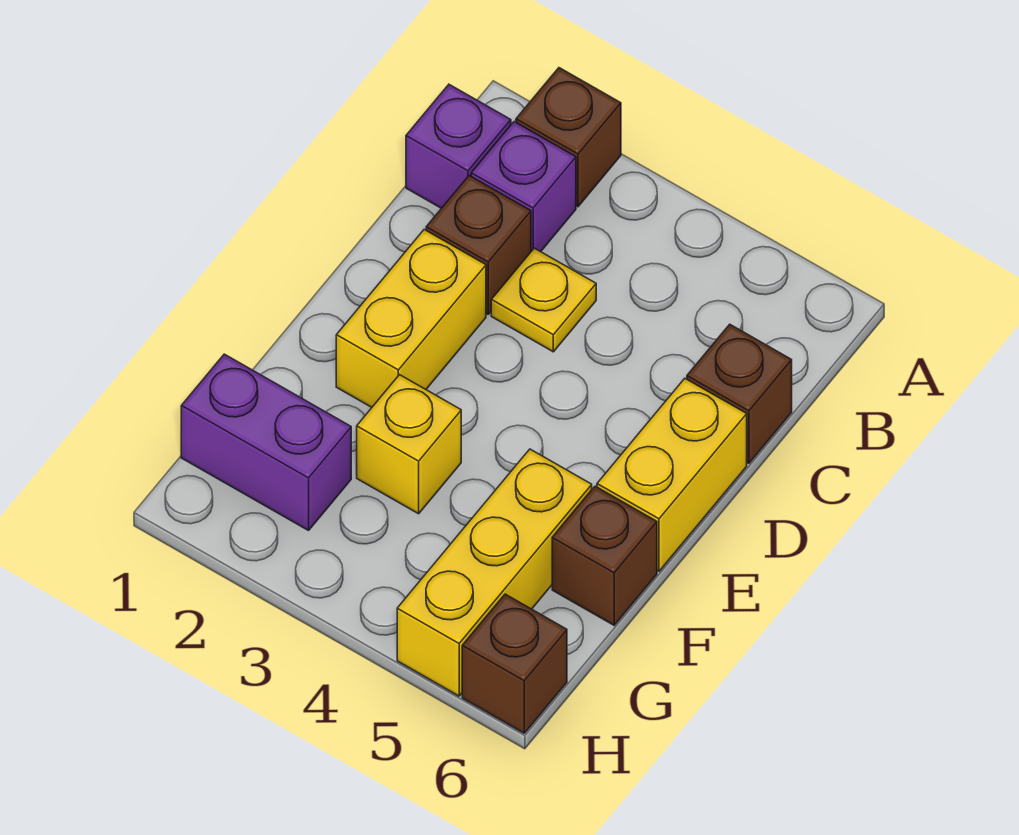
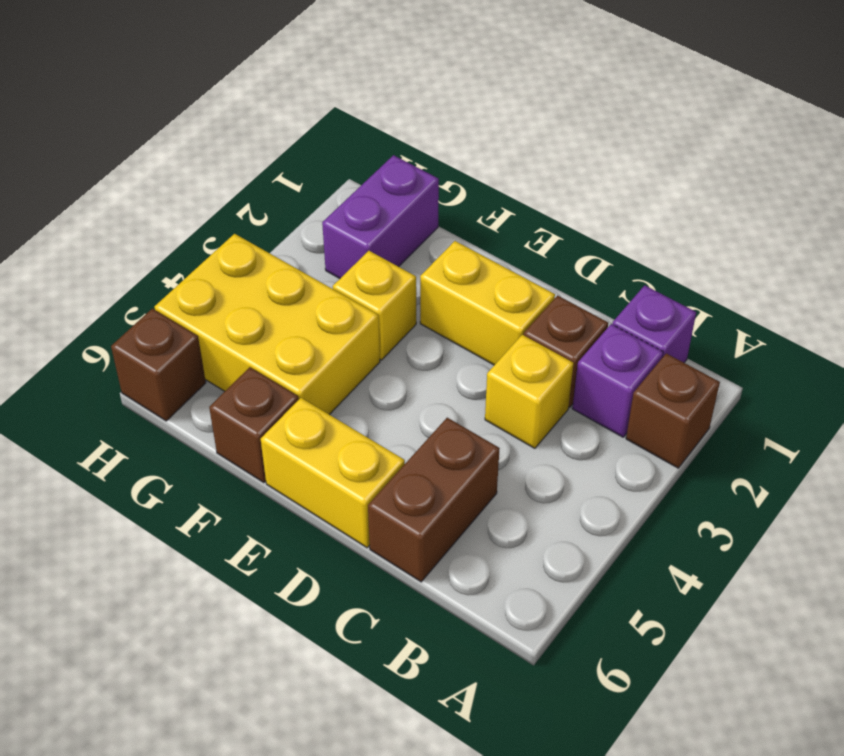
yellow 1x1 plate [491,248,596,352] -> yellow 1x1 brick [485,335,573,448]
brown 1x1 brick [687,324,792,463] -> brown 1x2 brick [368,418,500,582]
yellow 1x3 brick [397,449,592,696] -> yellow 2x3 brick [155,234,380,415]

